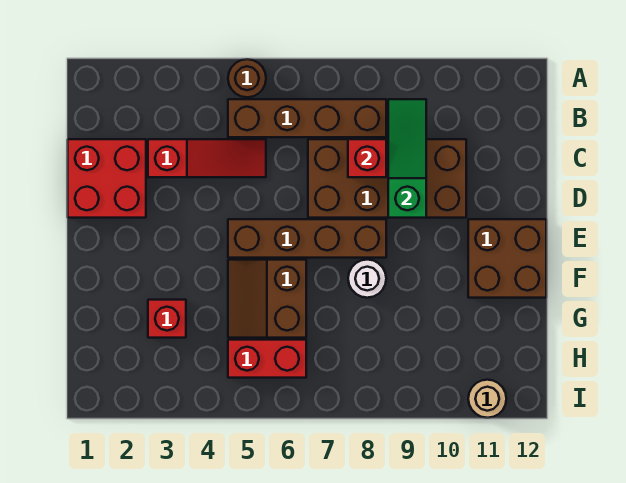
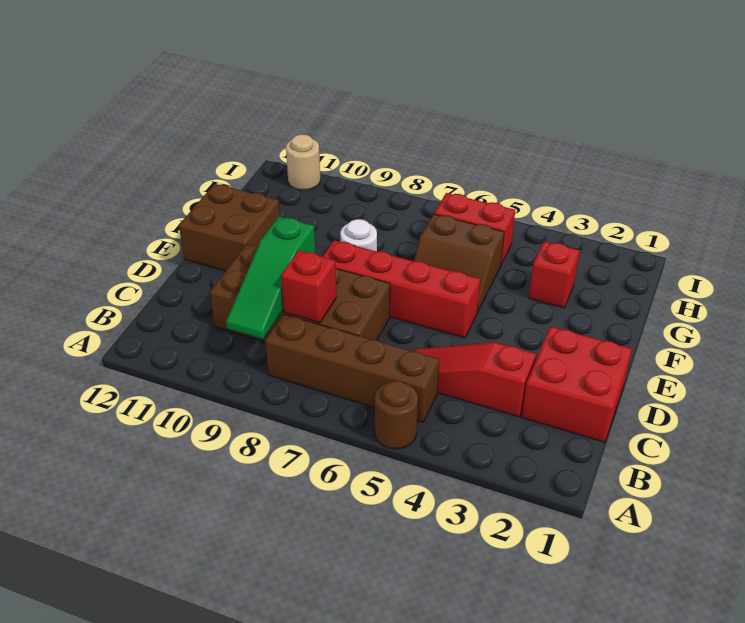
brown 1x4 brick [228,219,386,258] -> red 1x4 brick [323,240,480,338]
brown 2x2 slope [228,260,306,338] -> brown 2x2 slope turned to [414,214,504,312]

